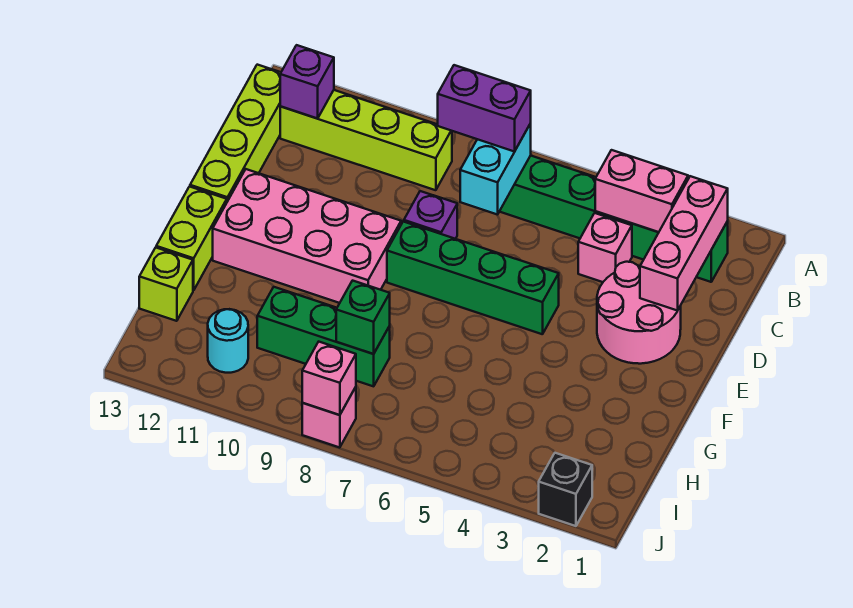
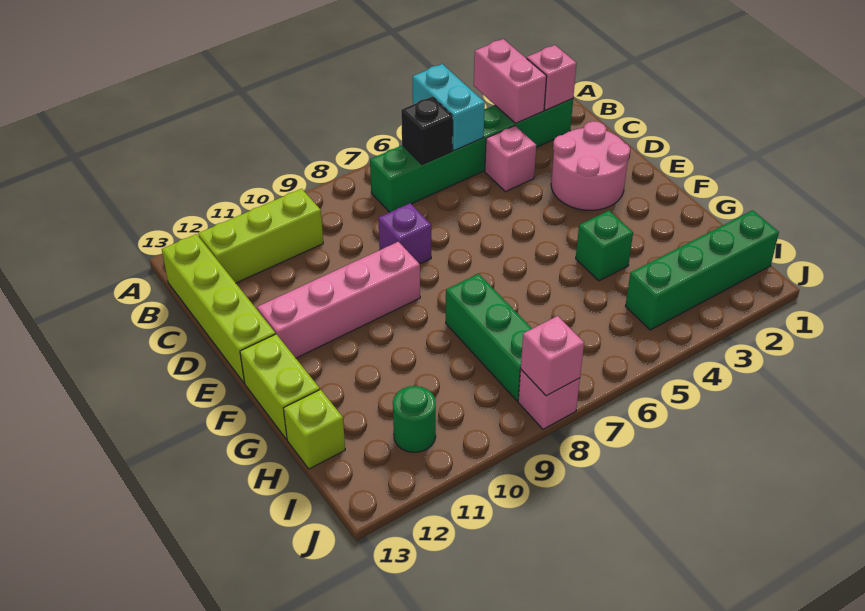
pink 1x3 brick [640,176,728,311] -> pink 1x1 brick [527,45,577,110]
pink 1x2 brick [595,150,688,232] -> pink 1x2 brick turned to [474,39,547,123]
cyan 1x2 brick [460,124,531,215] -> cyan 1x2 brick moved to [413,64,485,151]
purple 1x2 brick [438,65,531,152] -> none
lime 1x4 brick [280,90,452,190] -> lime 1x3 brick [198,189,323,283]
purple 1x1 brick [280,45,334,118] -> none
green 1x4 brick [387,222,559,334] -> green 1x4 brick moved to [625,210,779,330]
pink 2x4 brick [213,169,401,303] -> pink 1x4 brick [257,242,420,358]
green 1x3 brick [257,287,390,386] -> green 1x3 brick turned to [446,274,532,401]
green 1x1 brick [336,281,390,354] -> green 1x1 brick moved to [576,211,633,281]
cyan 1x1 round brick [208,309,248,373] -> green 1x1 round brick [393,386,436,452]
black 1x1 brick [539,453,592,526] -> black 1x1 brick moved to [401,97,453,165]

